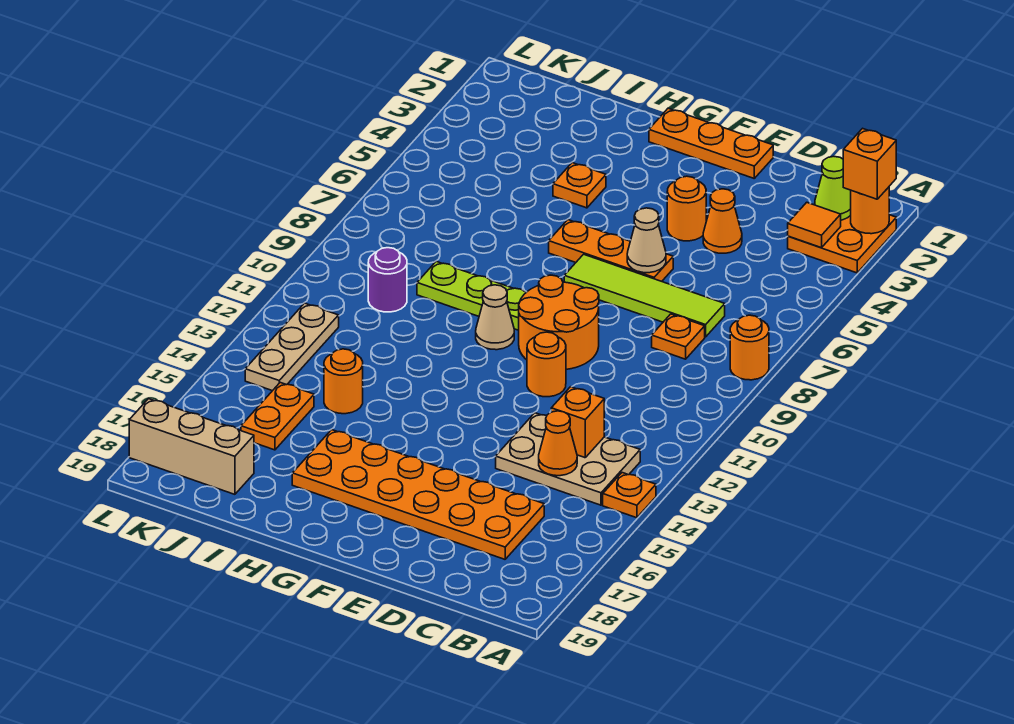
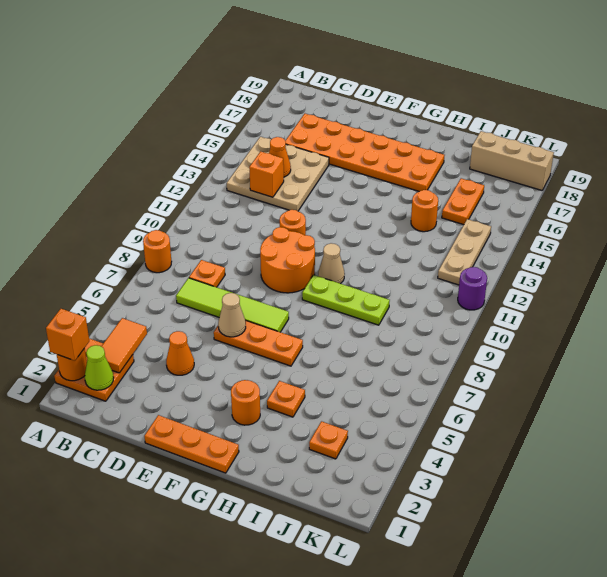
orange 1x1 plate [603,473,656,518] -> orange 1x1 plate moved to [309,421,348,459]
orange 1x1 tile [788,202,841,248] -> orange 1x2 tile [101,318,147,373]
tan 2x3 plate [496,413,640,505] -> tan 3x3 plate [227,137,329,211]
orange 1x1 round brick [667,176,706,241] -> orange 1x1 round brick moved to [231,380,260,425]
purple 1x1 round brick [368,248,407,312] -> purple 1x1 round brick moved to [458,267,487,310]

